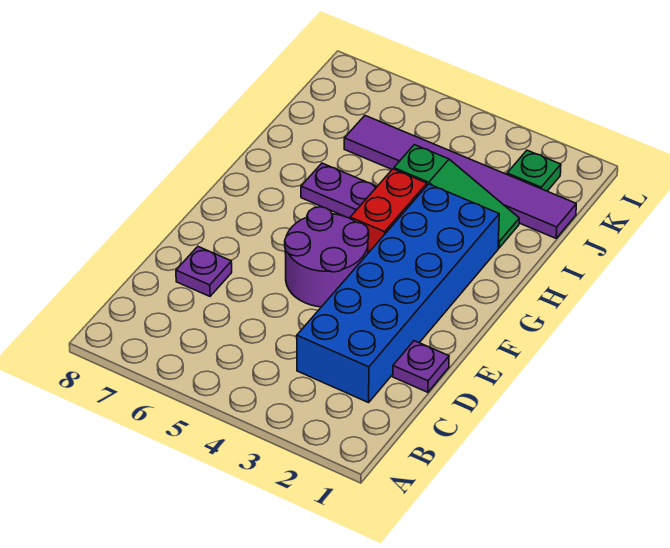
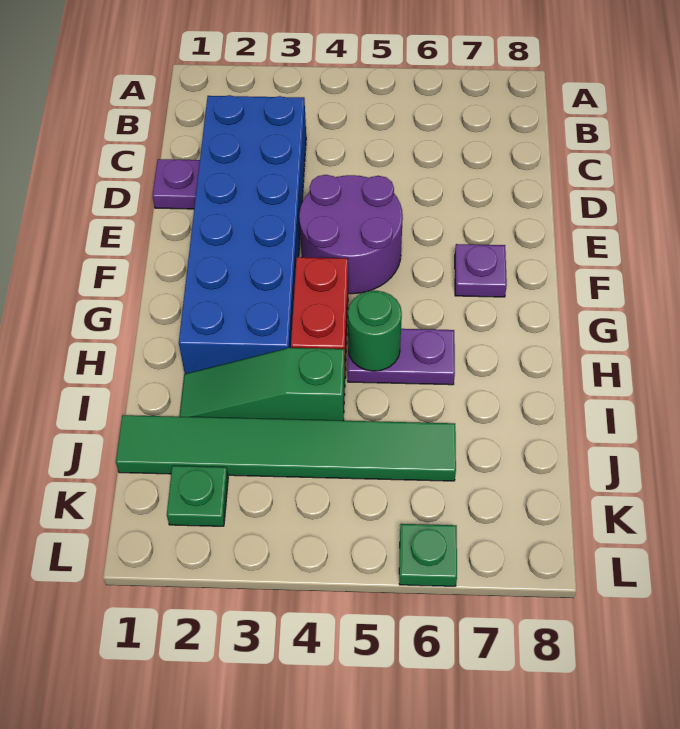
purple 1x1 plate [176,247,232,296] -> purple 1x1 plate moved to [455,244,507,297]
none -> green 1x1 round brick [348,291,402,371]
purple 1x6 tile [344,116,576,238] -> green 1x6 tile [116,415,456,481]
none -> green 1x1 plate [399,524,457,586]

